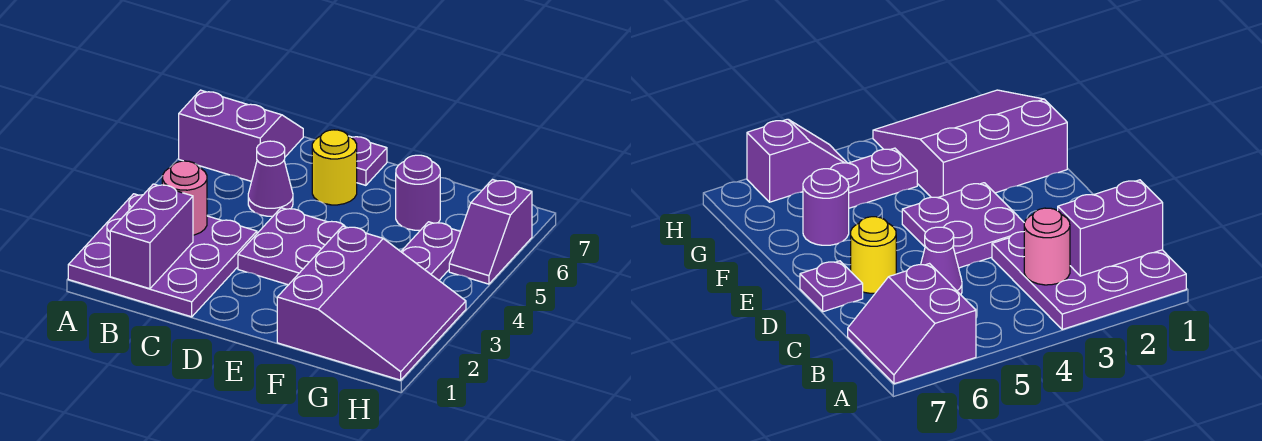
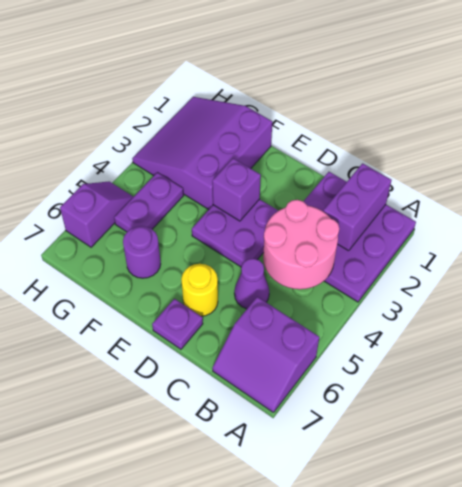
pink 1x1 round brick [162,161,207,235] -> pink 2x2 round brick [263,200,339,289]
none -> purple 1x1 brick [212,158,261,221]

